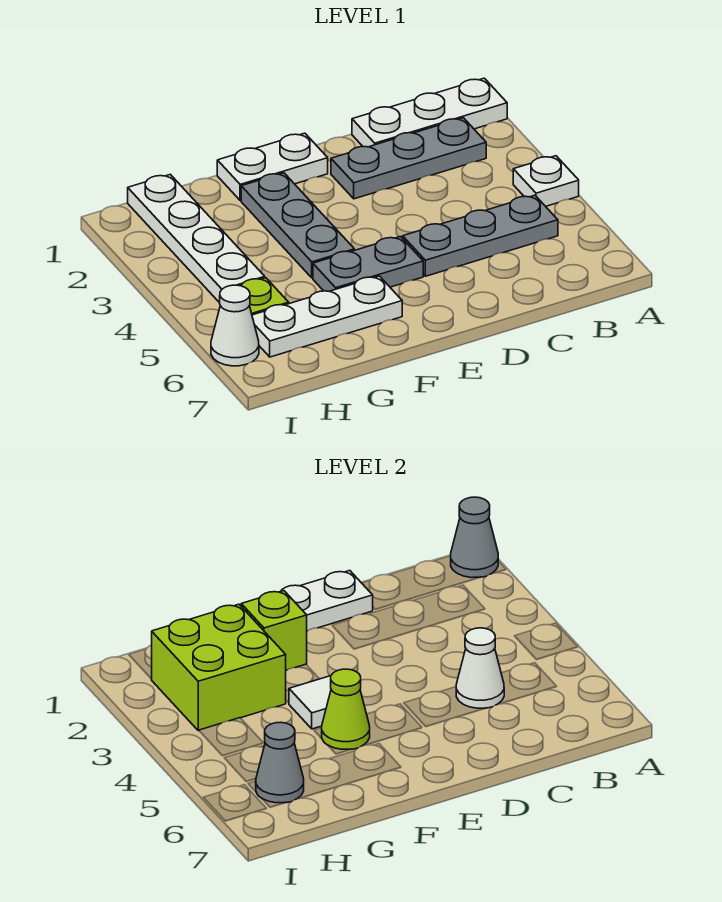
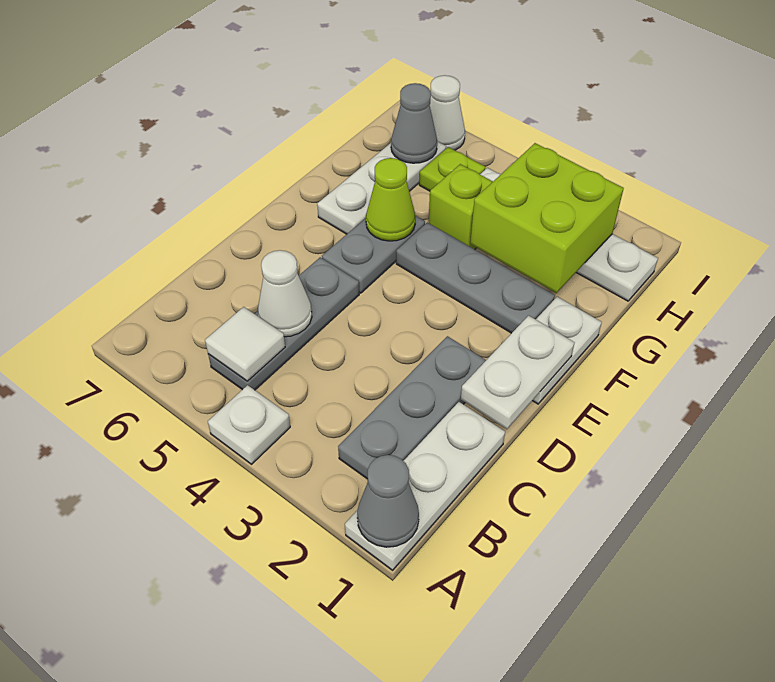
lime 1x1 brick [241,591,307,670] -> lime 1x1 brick moved to [429,164,493,249]
white 1x1 tile [289,676,331,729] -> white 1x1 tile moved to [205,307,285,381]

